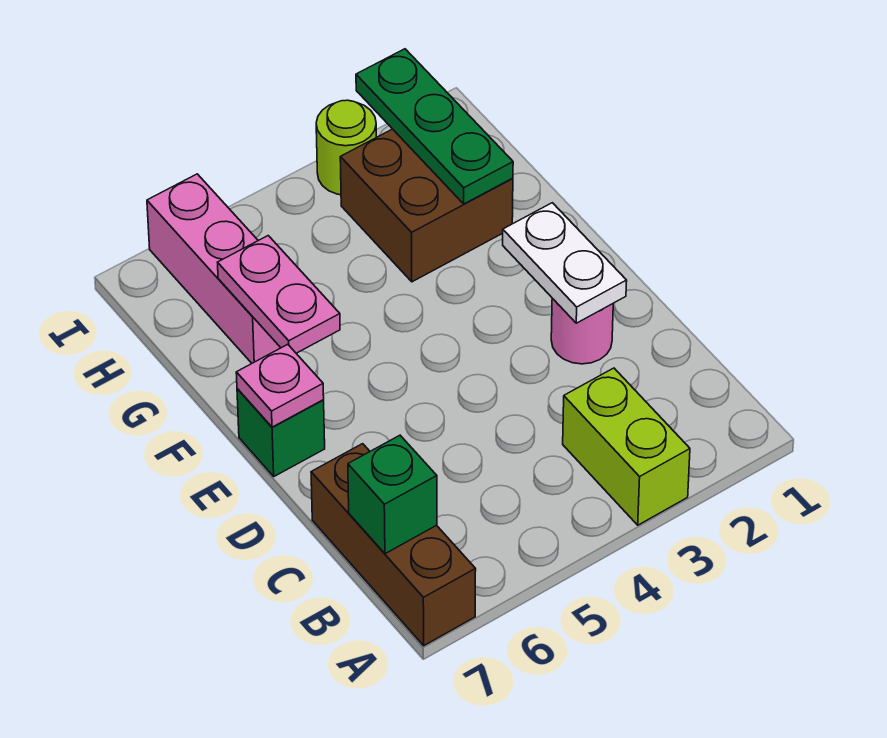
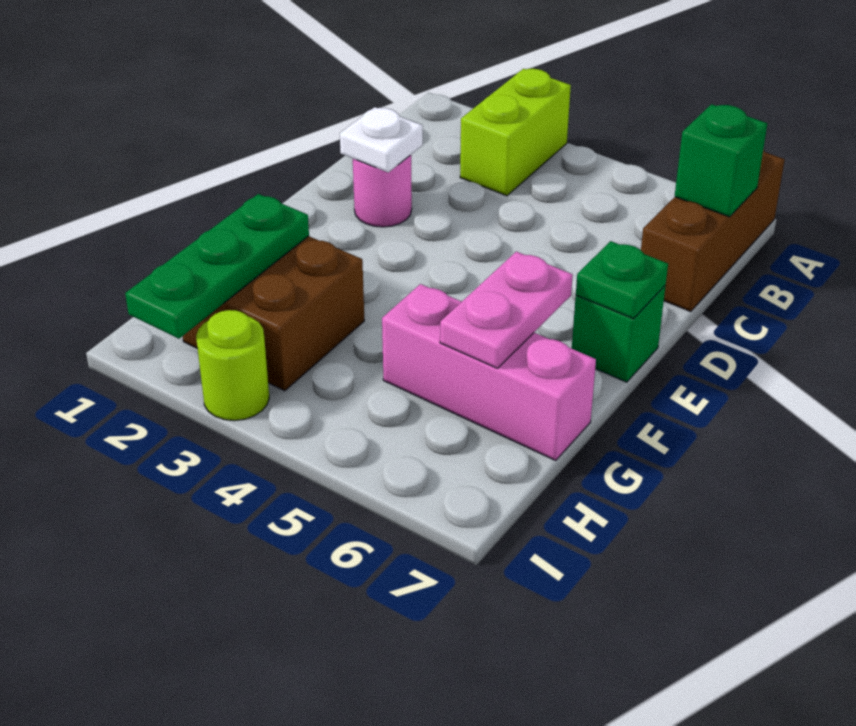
white 1x2 plate [503,203,627,323] -> white 1x1 plate [340,107,423,172]
pink 1x1 plate [236,344,324,427] -> green 1x1 plate [576,241,668,319]
pink 1x3 brick [147,174,280,363] -> pink 1x3 brick turned to [382,284,596,460]

